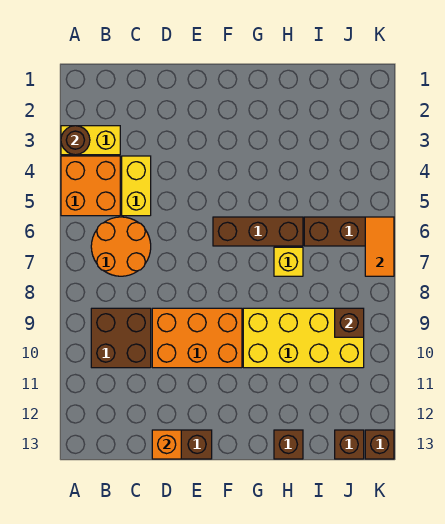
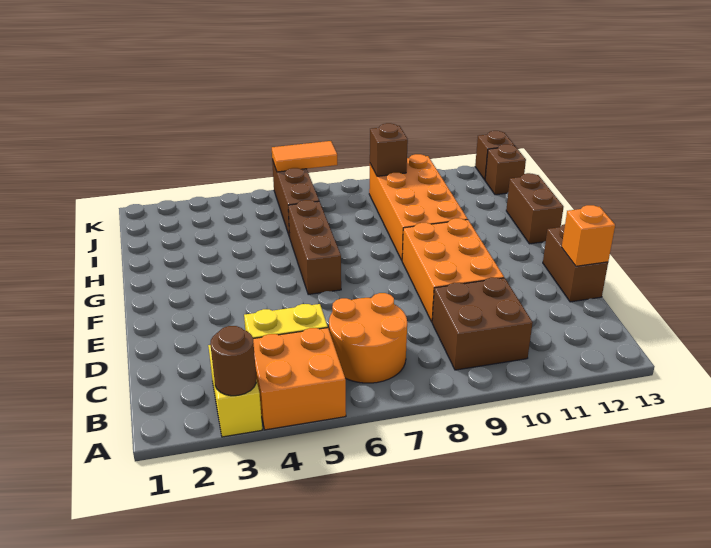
yellow 2x4 brick [243,308,364,368] -> orange 2x4 brick [369,154,468,260]
yellow 1x1 brick [274,247,303,276] -> none
brown 1x1 brick [274,430,303,459] -> brown 1x2 brick [506,173,564,244]

